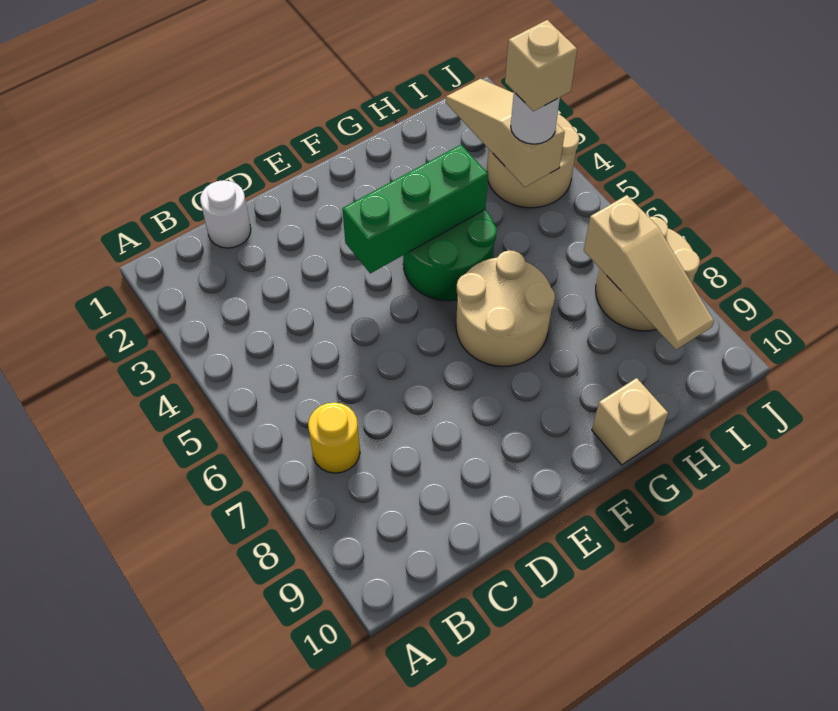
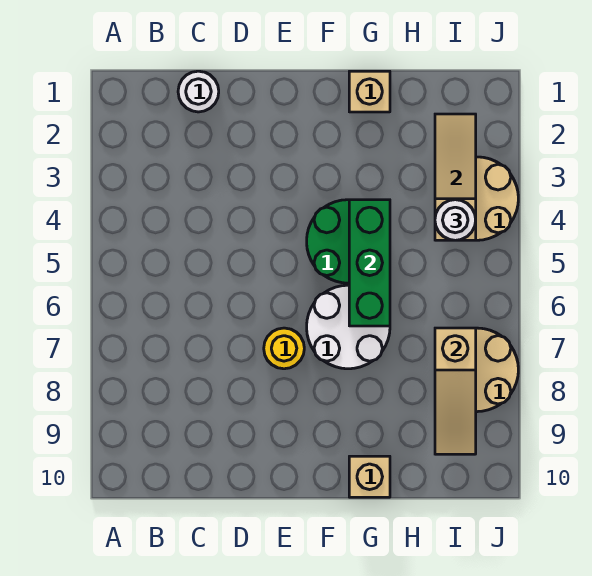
yellow 1x1 round brick [308,402,360,473] -> yellow 1x1 round brick moved to [264,328,304,369]
green 1x3 brick [342,145,488,273] -> green 1x3 brick turned to [349,200,390,326]
tan 2x2 round brick [456,250,555,366] -> white 2x2 round brick [307,285,390,369]
tan 1x1 brick [505,20,577,111] -> tan 1x1 brick moved to [349,71,390,112]

